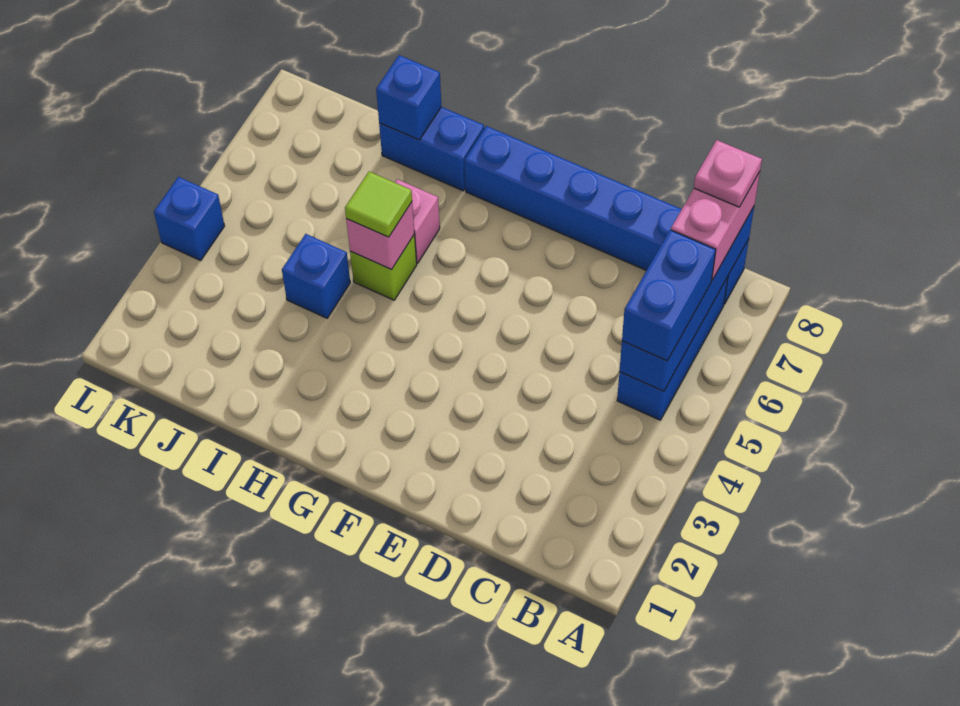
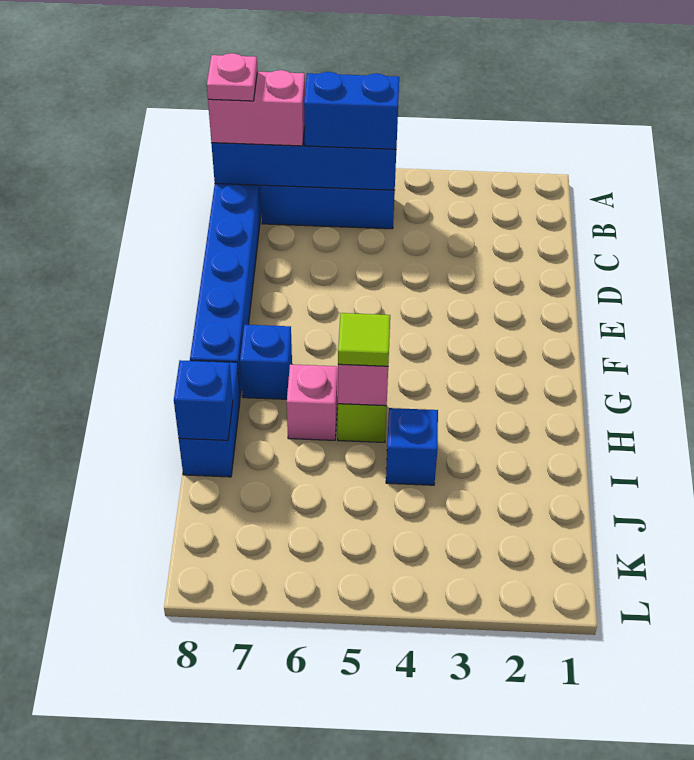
blue 1x1 brick [154,177,224,260] -> blue 1x1 brick moved to [240,325,292,399]

